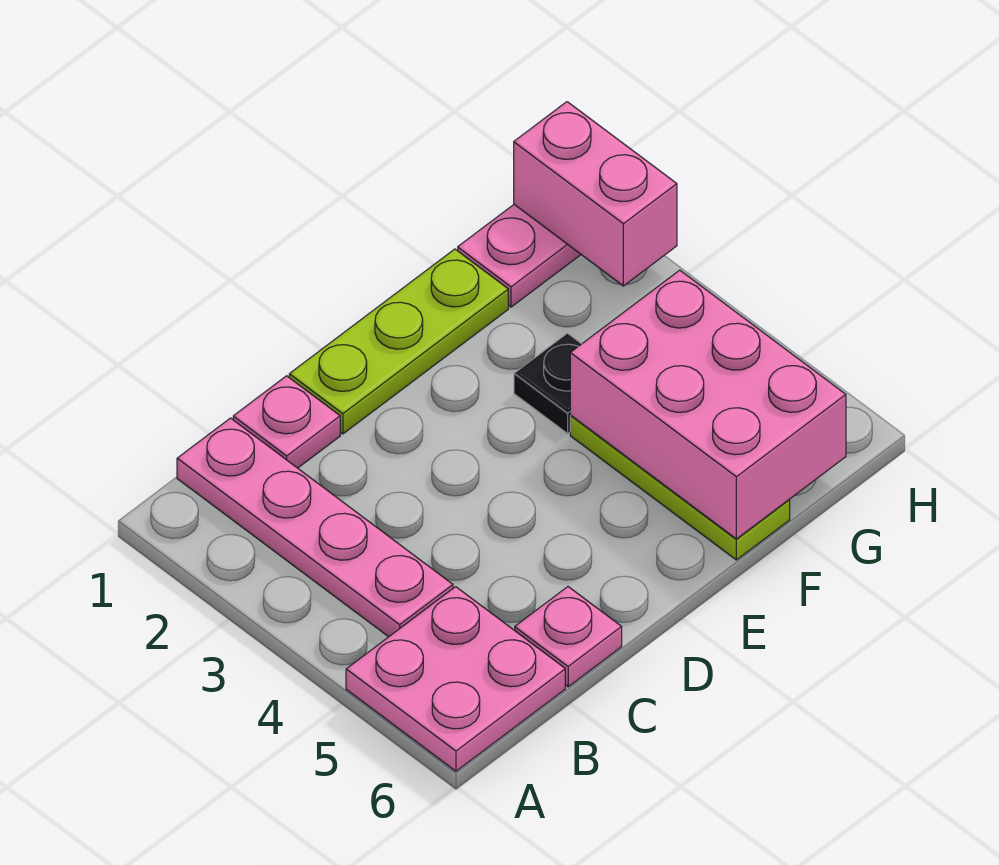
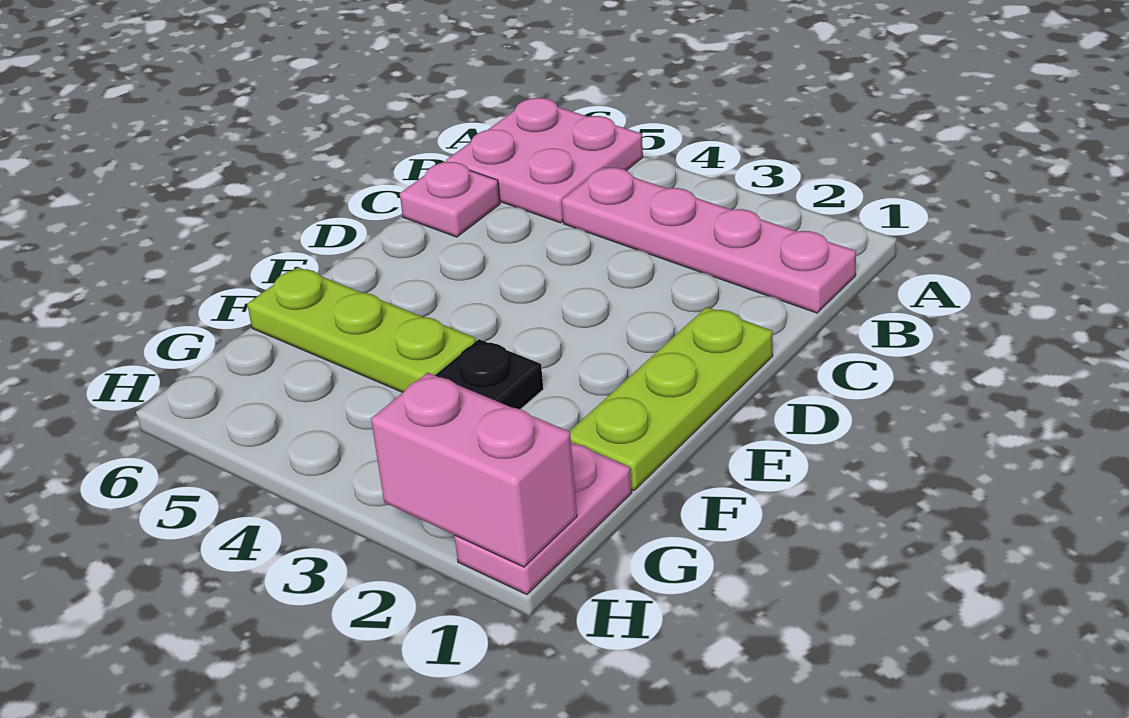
pink 1x1 plate [233,376,340,468] -> none
pink 2x3 brick [570,270,846,539] -> none

